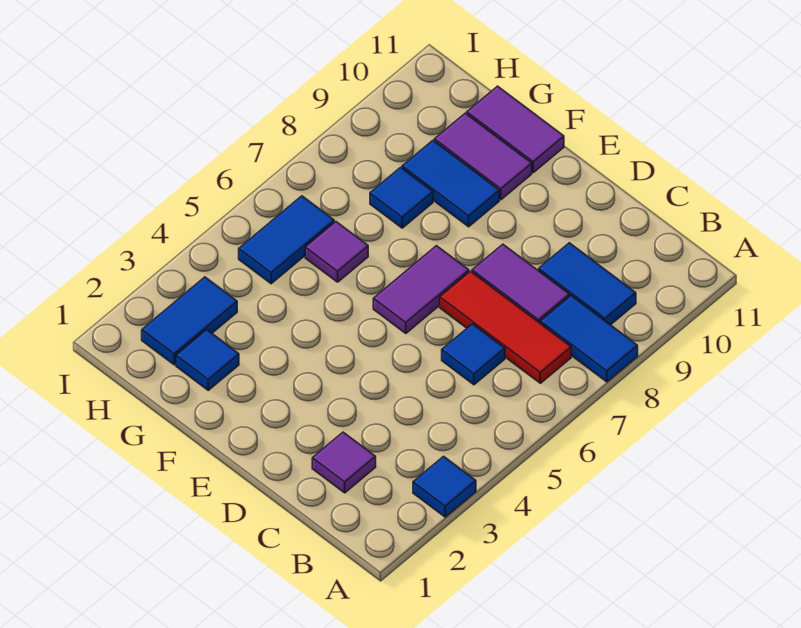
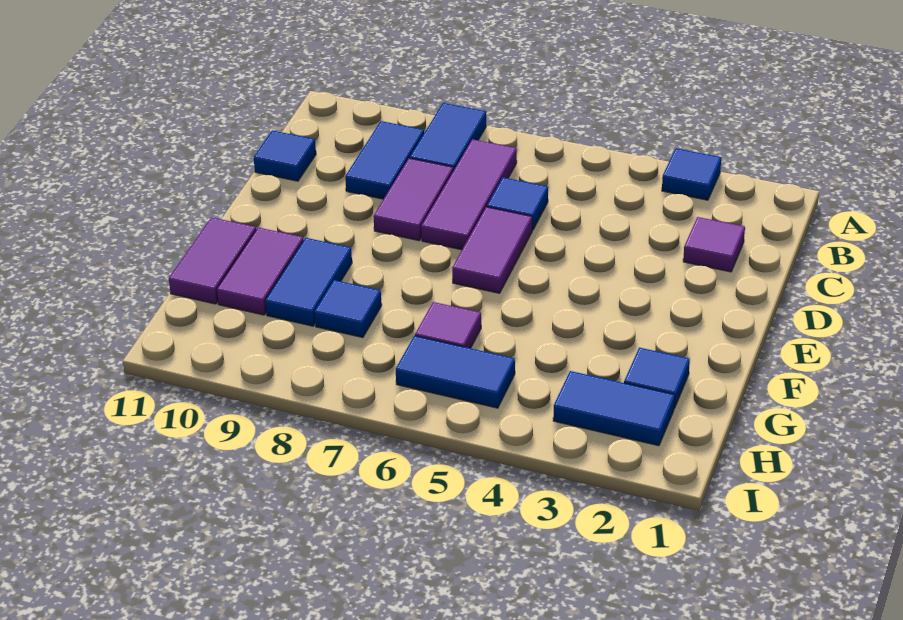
red 1x3 tile [440,271,571,383] -> purple 1x3 tile [421,139,517,250]
none -> blue 1x1 tile [254,130,316,181]
purple 1x2 tile [373,246,469,334] -> purple 1x2 tile turned to [452,207,532,293]

